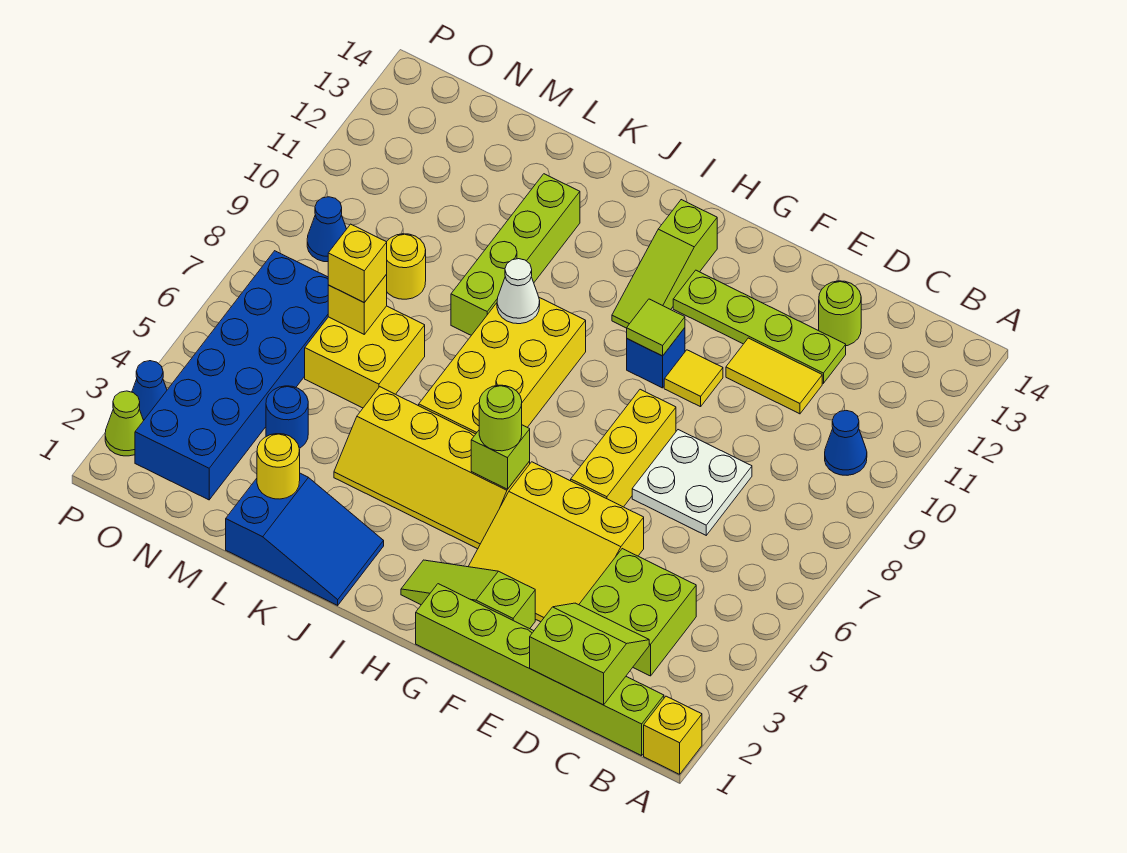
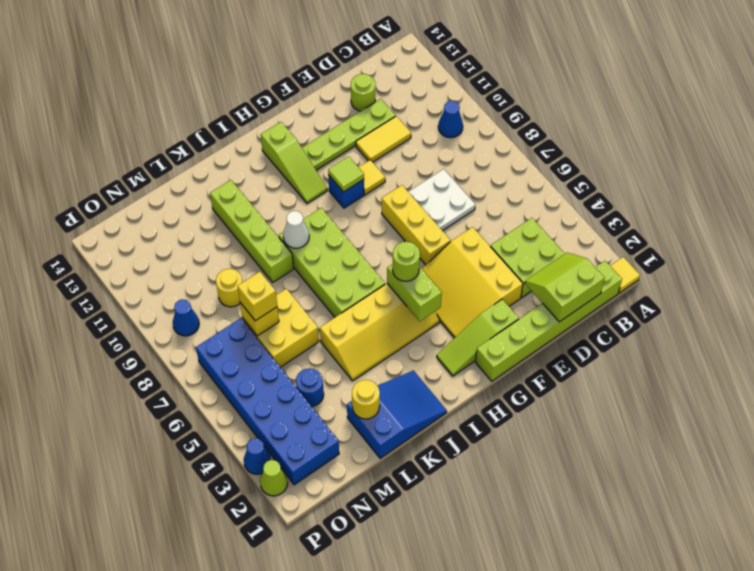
yellow 1x1 brick [644,696,702,774] -> yellow 1x1 tile [611,257,640,293]
yellow 3x3 slope [468,462,644,622] -> yellow 3x3 slope turned to [422,227,523,338]
lime 1x1 brick [471,425,530,489] -> lime 1x2 brick [387,264,442,321]
yellow 2x4 brick [419,298,586,434] -> lime 2x4 brick [278,208,385,317]

